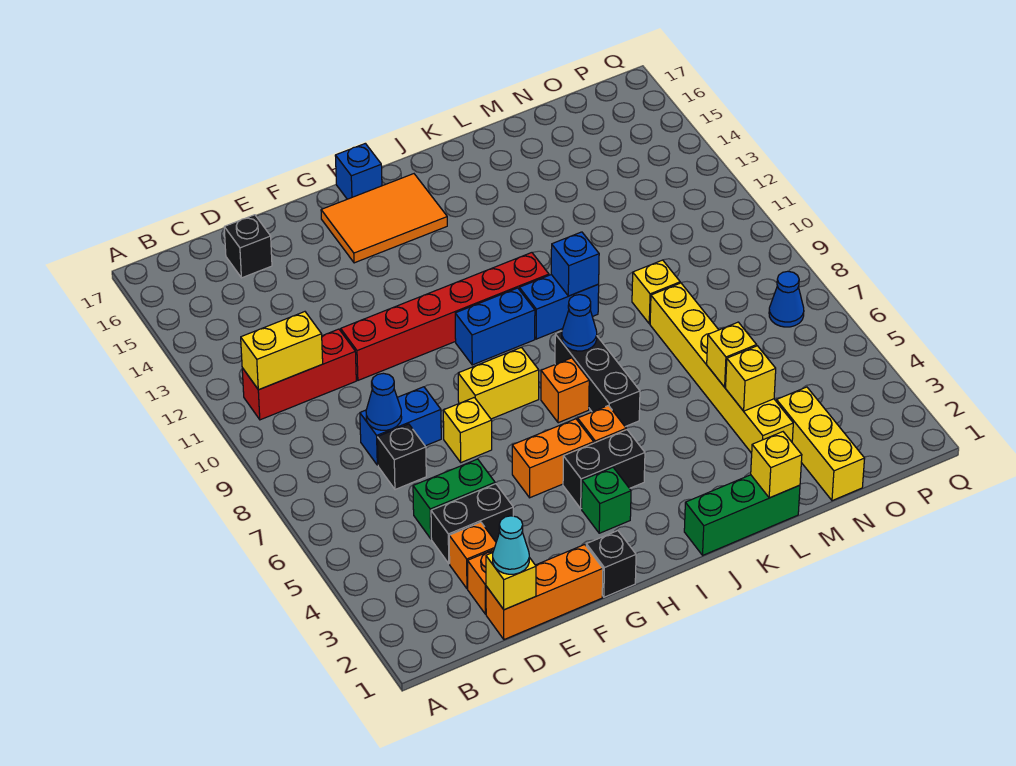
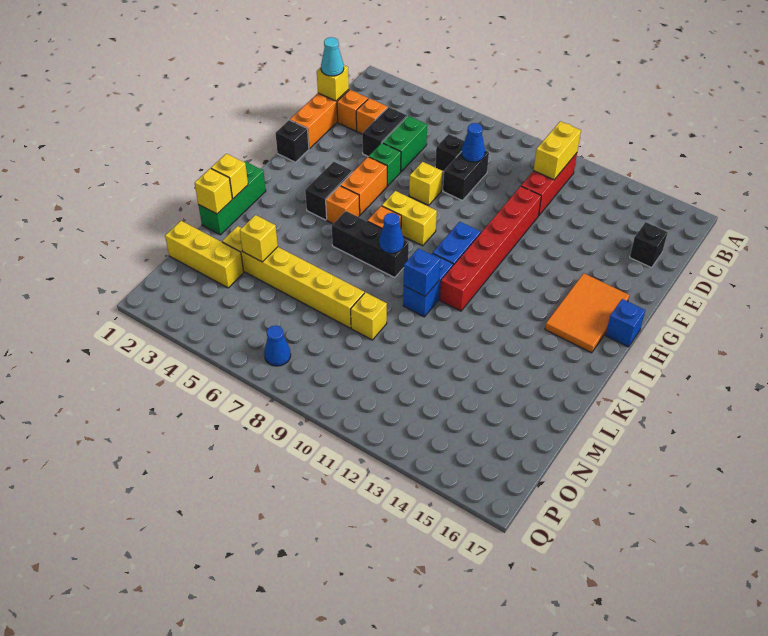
blue 1x2 brick [360,387,441,465] -> black 1x2 brick [443,150,489,201]
yellow 1x2 brick [458,347,539,419] -> yellow 1x2 brick turned to [382,191,437,246]
green 1x1 brick [582,468,631,533] -> green 1x1 brick moved to [369,143,401,186]
yellow 1x1 brick [707,322,757,387] -> yellow 1x1 brick moved to [211,154,248,199]

